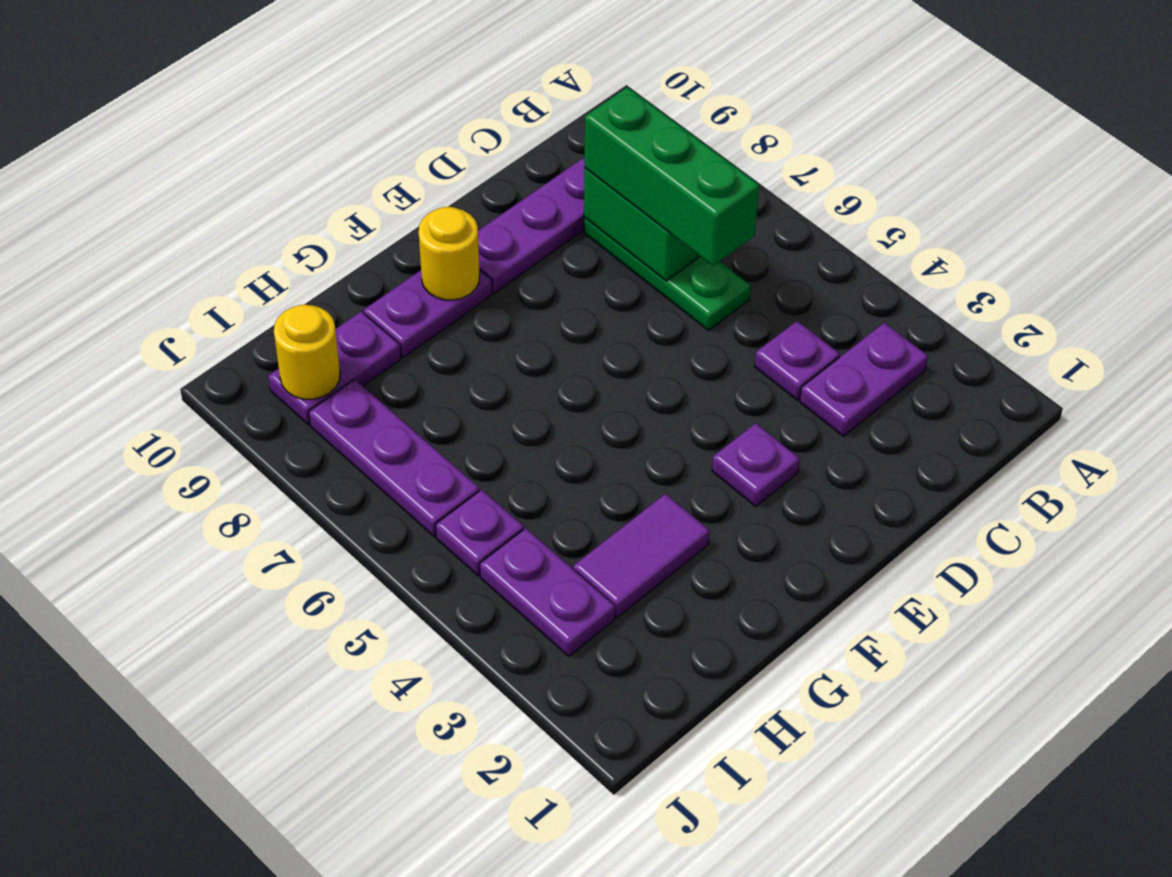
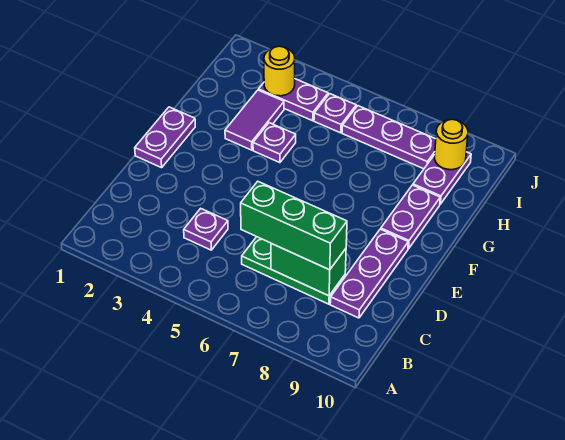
purple 1x2 plate [800,323,928,436] -> purple 1x2 plate moved to [135,107,195,168]
purple 1x1 plate [712,423,800,506] -> purple 1x1 plate moved to [253,123,296,163]
yellow 1x1 round brick [419,207,480,300] -> yellow 1x1 round brick moved to [264,46,295,96]

